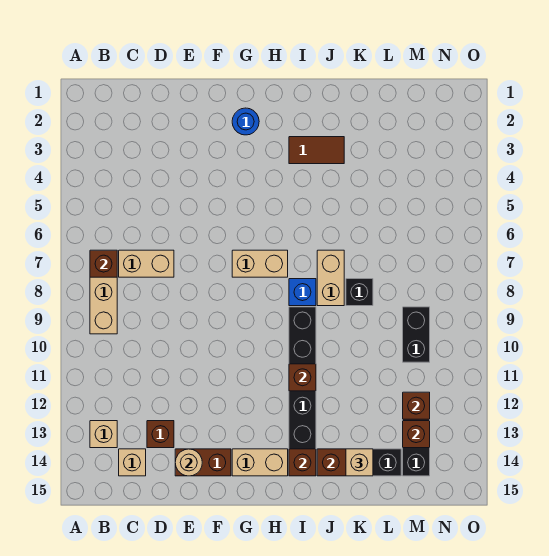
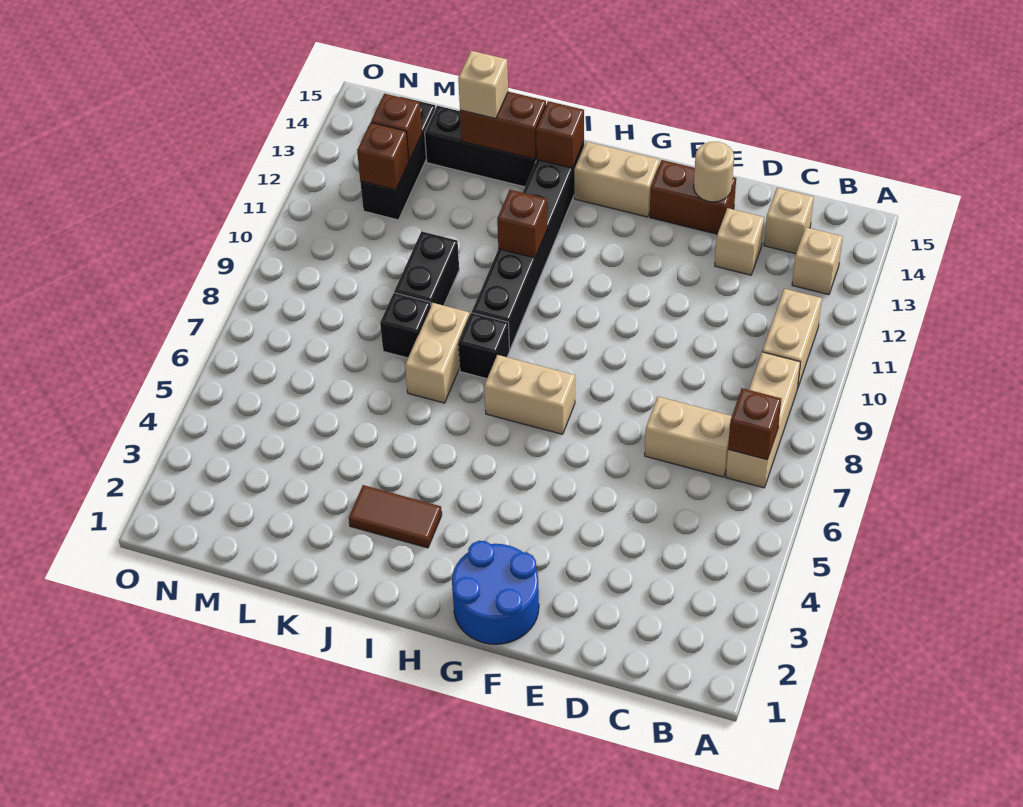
none -> tan 1x2 brick [762,289,822,389]
brown 1x1 brick [147,421,174,448] -> tan 1x1 brick [715,208,764,275]
blue 1x1 round brick [232,108,259,135] -> blue 2x2 round brick [452,541,539,644]
blue 1x1 brick [289,279,316,306] -> black 1x1 brick [458,313,510,379]
black 1x2 brick [403,307,430,362] -> black 1x2 brick moved to [394,231,459,305]

